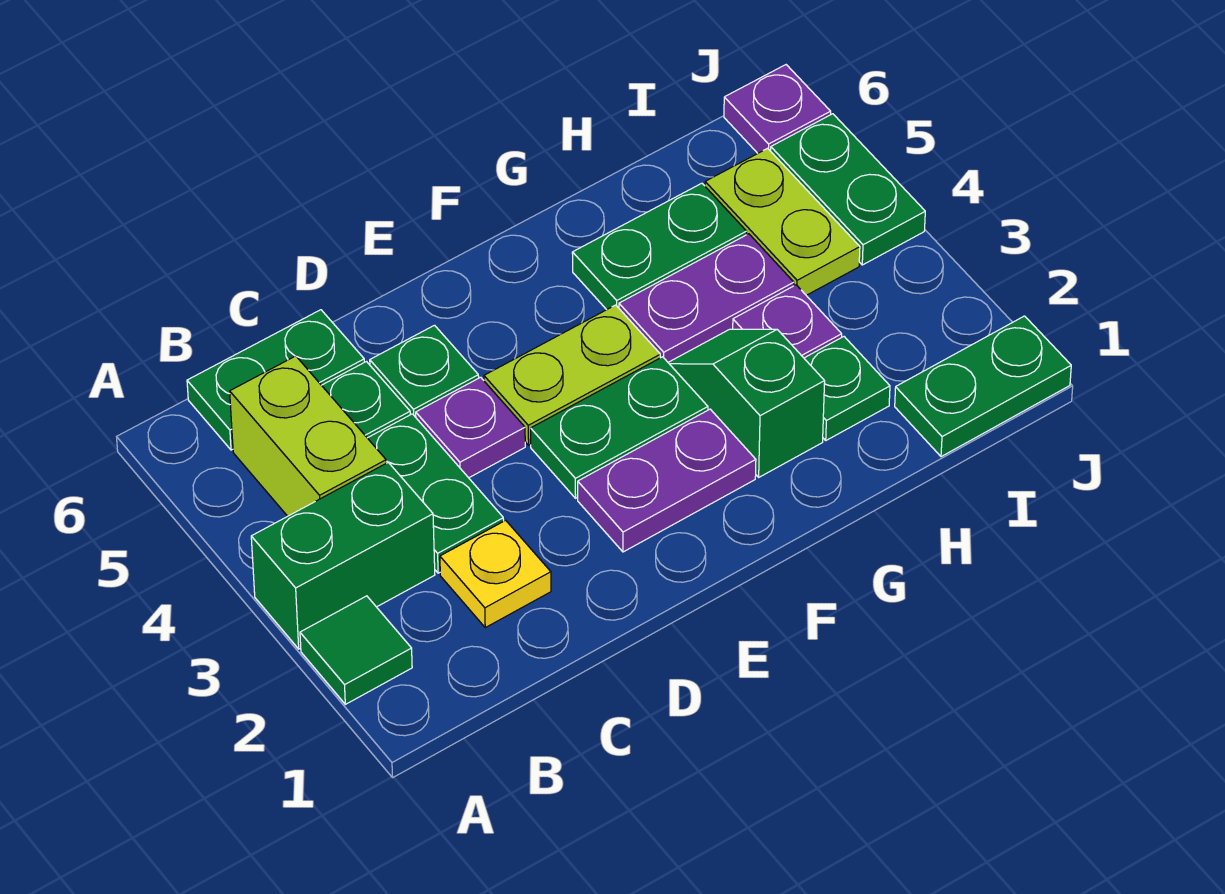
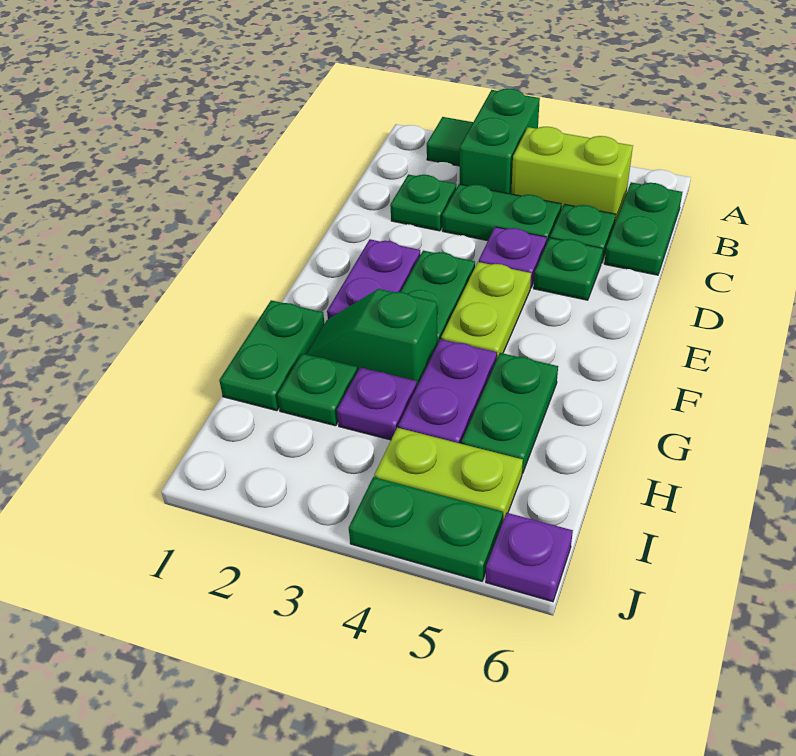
yellow 1x1 plate [440,520,551,628] -> green 1x1 plate [390,174,456,231]
green 1x2 slope [668,329,825,477] -> green 1x2 slope turned to [307,289,438,386]
green 1x2 plate [895,316,1071,457] -> green 1x2 plate moved to [219,300,325,411]

